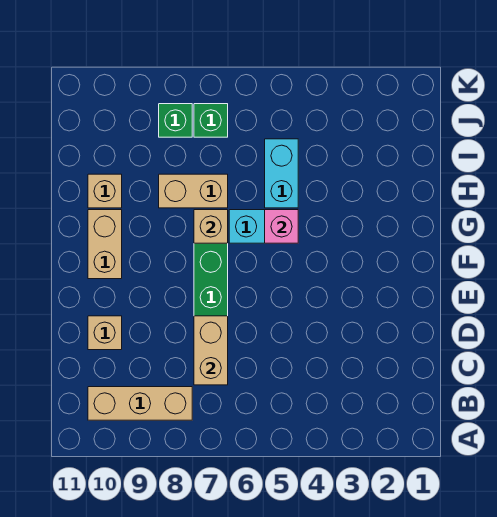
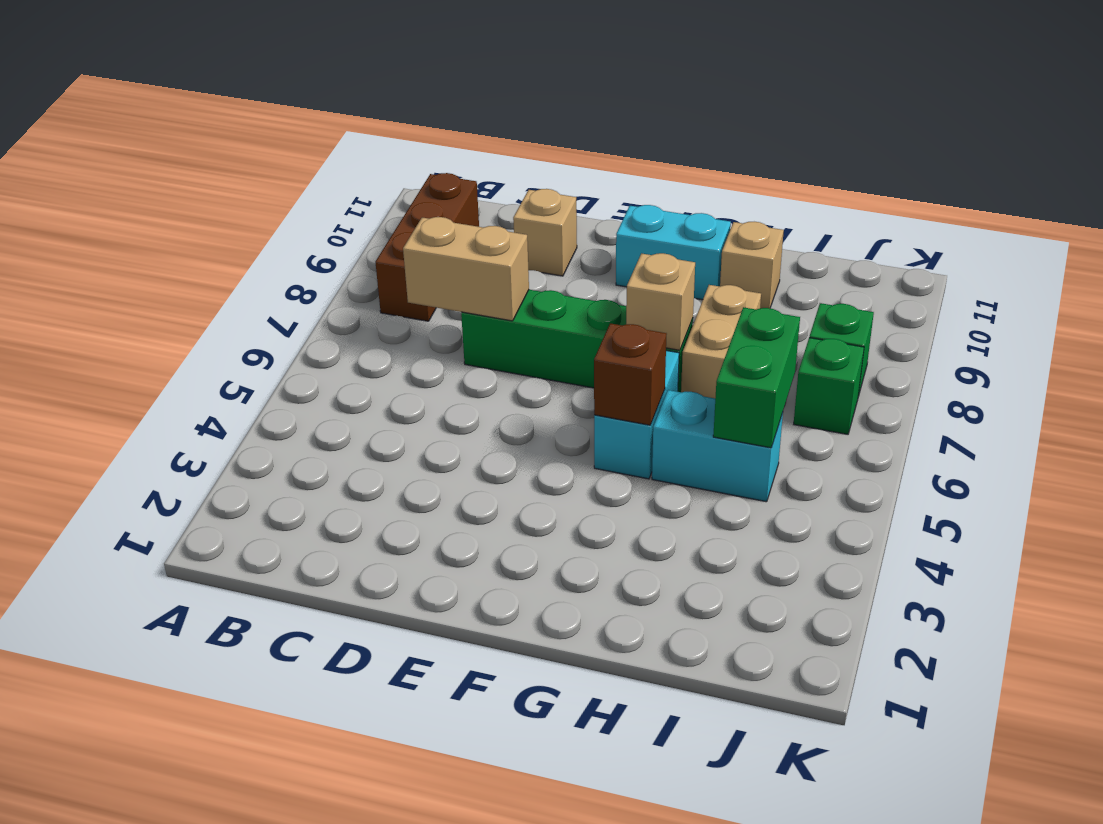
tan 1x3 brick [88,387,192,420] -> brown 1x3 brick [375,173,479,321]
tan 1x2 brick [88,210,122,279] -> cyan 1x2 brick [616,205,731,300]
pink 1x1 brick [265,210,298,243] -> brown 1x1 brick [594,323,667,425]
none -> green 1x2 brick [713,307,800,448]

